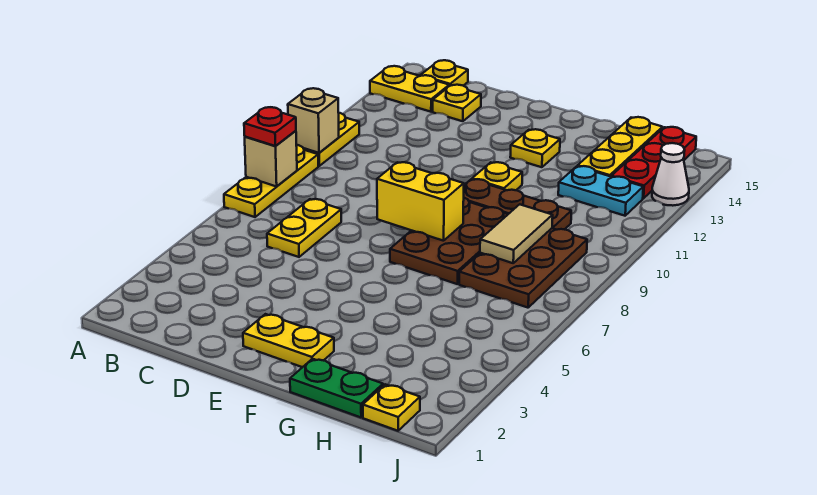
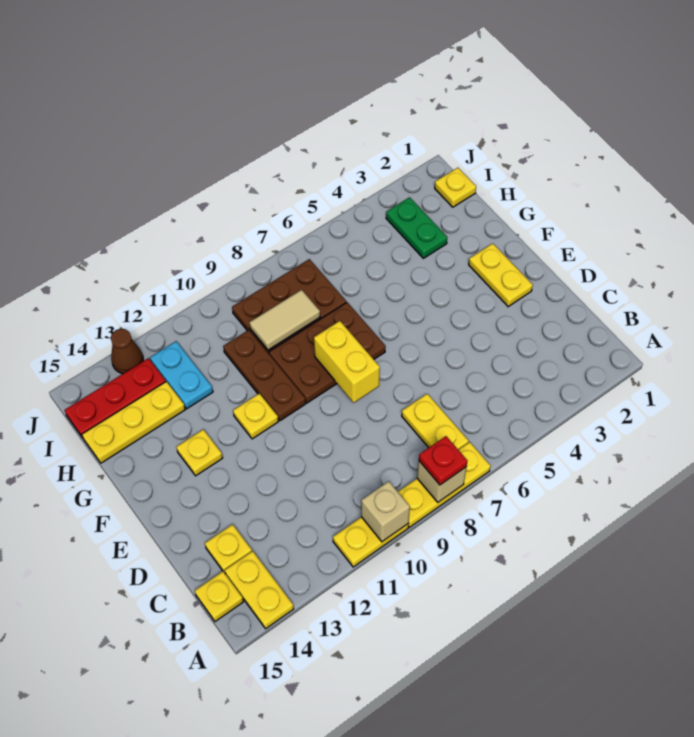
yellow 1x2 plate [267,199,341,257] -> yellow 1x2 plate turned to [402,394,469,450]
green 1x2 plate [290,359,383,417] -> green 1x2 plate moved to [386,197,447,258]
white 1x1 cone [652,143,689,206] -> brown 1x1 cone [111,329,143,374]

